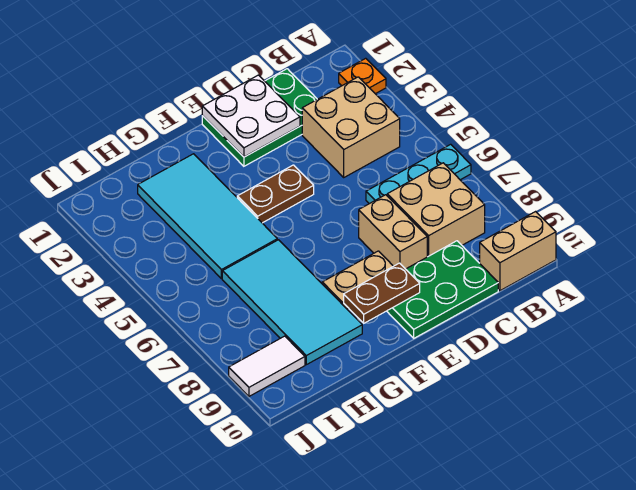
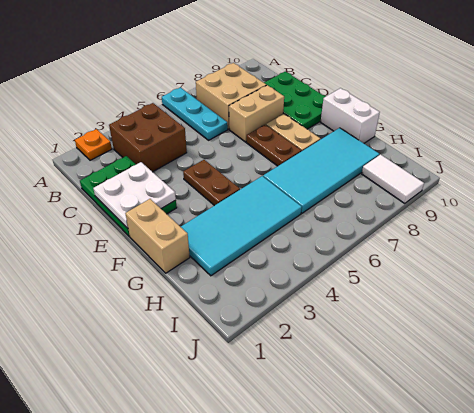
tan 1x2 brick [480,212,556,291] -> tan 1x2 brick moved to [125,199,190,273]
tan 2x2 brick [302,77,400,177] -> brown 2x2 brick [109,103,187,172]
brown 1x2 plate [344,263,420,323] -> brown 1x2 plate moved to [246,125,301,166]
none -> white 1x2 brick [321,88,380,143]

